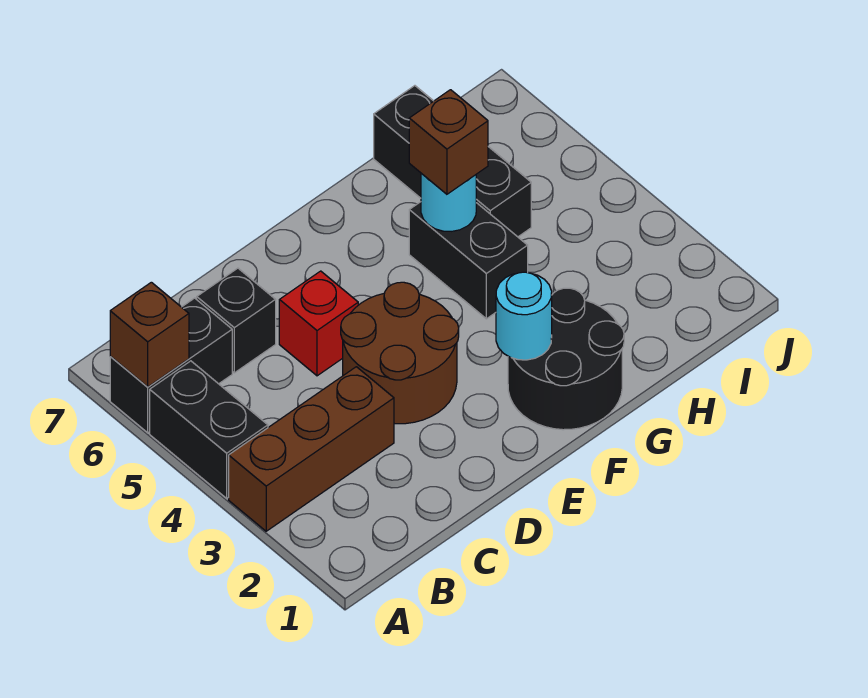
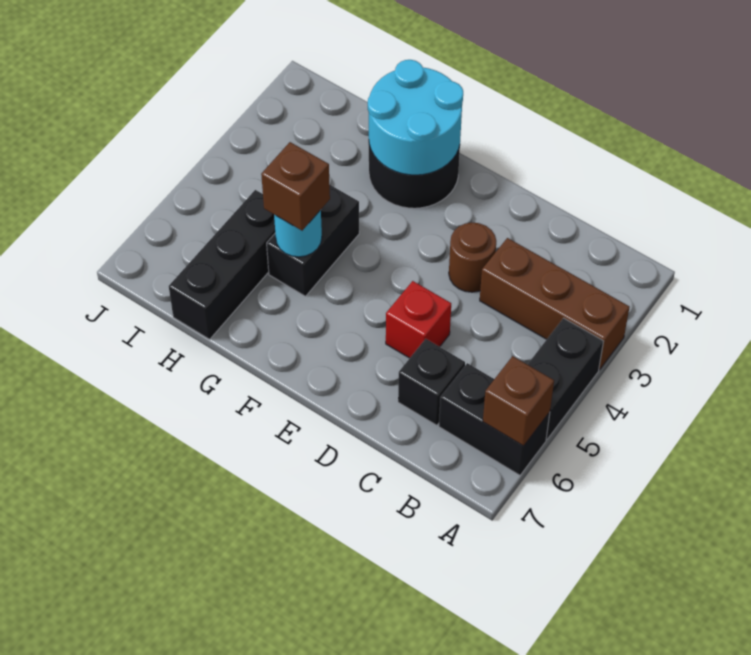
brown 2x2 round brick [341,282,459,424] -> brown 1x1 round brick [449,223,496,292]
cyan 1x1 round brick [496,272,552,360] -> cyan 2x2 round brick [368,60,463,175]

